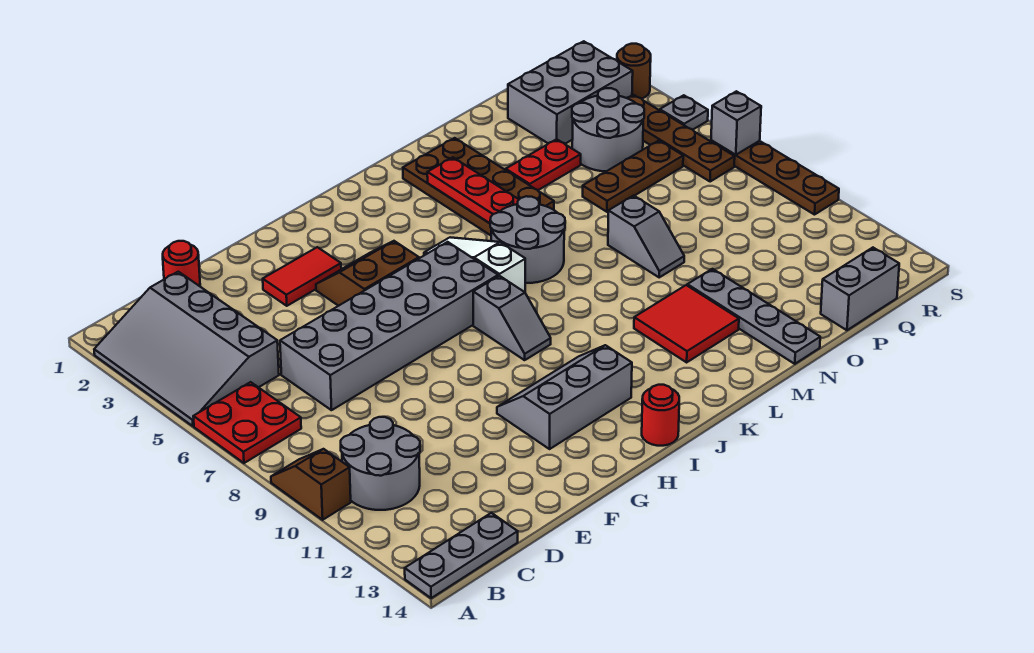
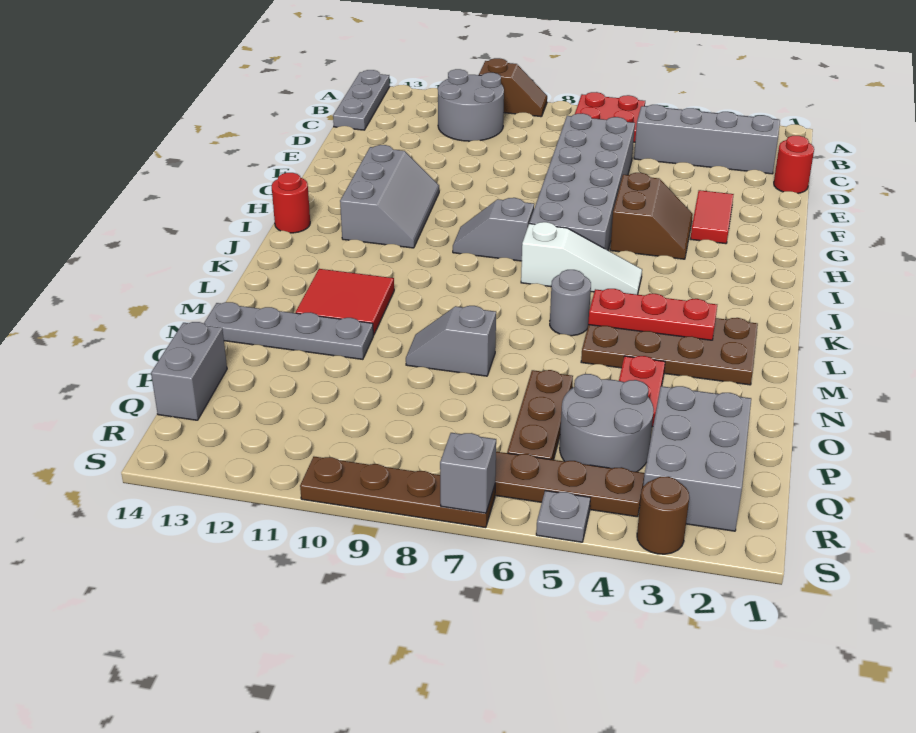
grey 2x2 round brick [490,196,565,283] -> grey 1x1 round brick [550,270,591,336]

